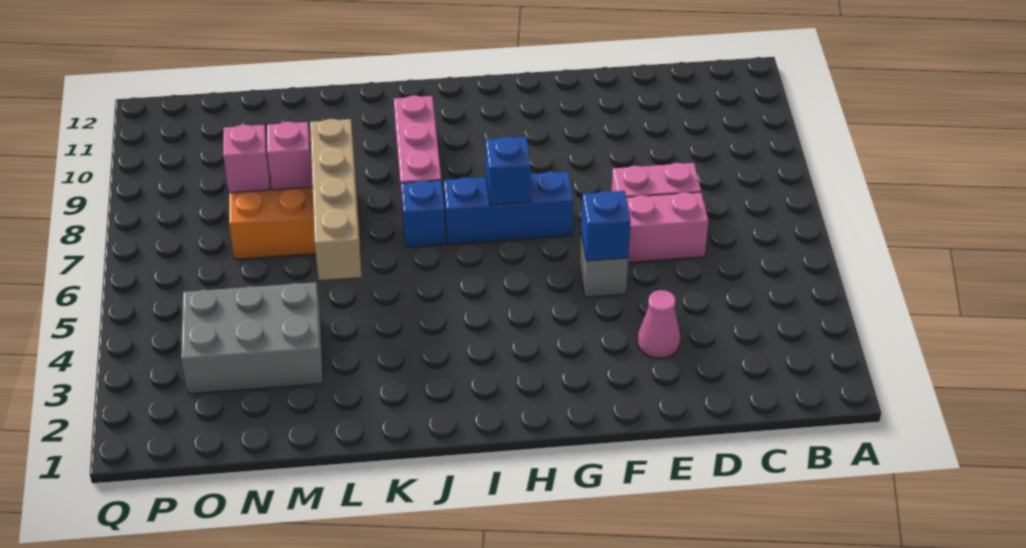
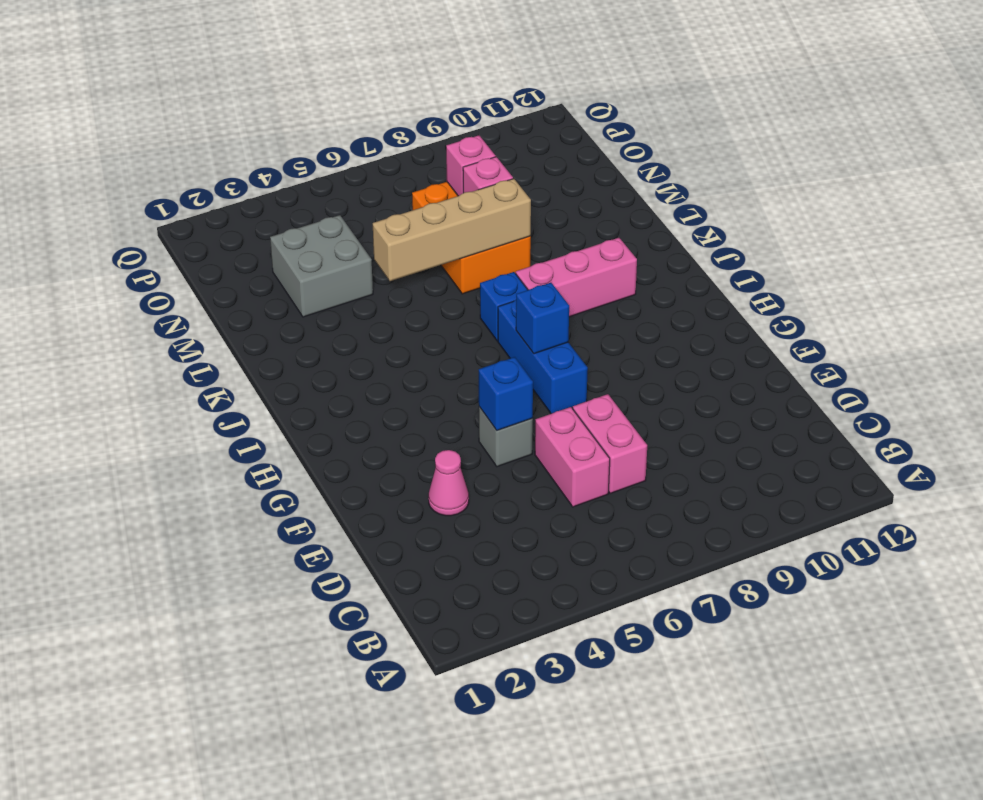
grey 2x3 brick [181,282,323,394] -> grey 2x2 brick [270,215,373,317]

